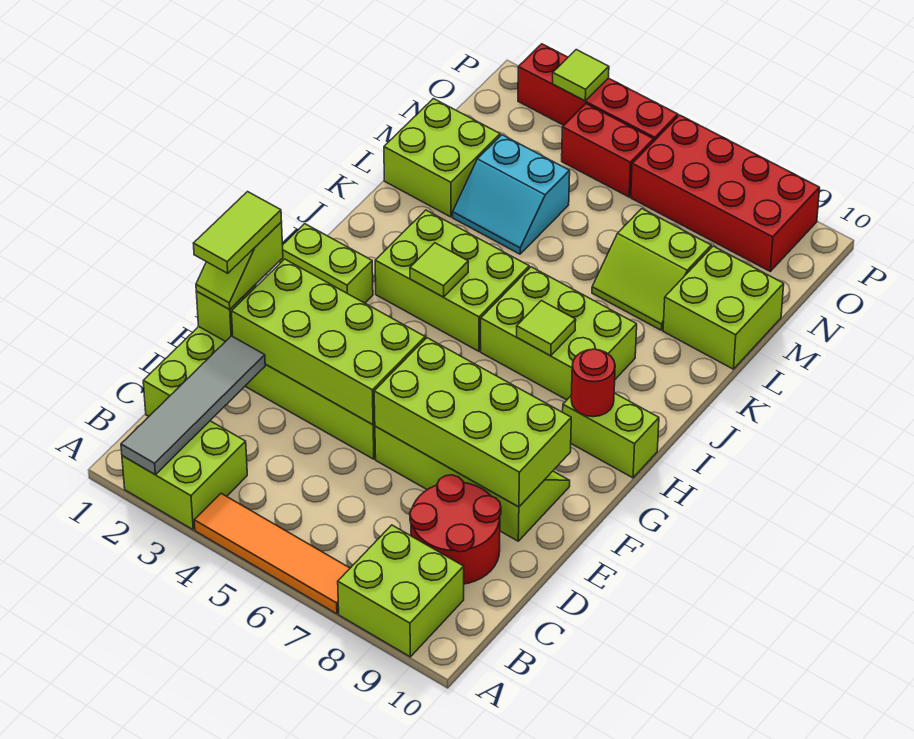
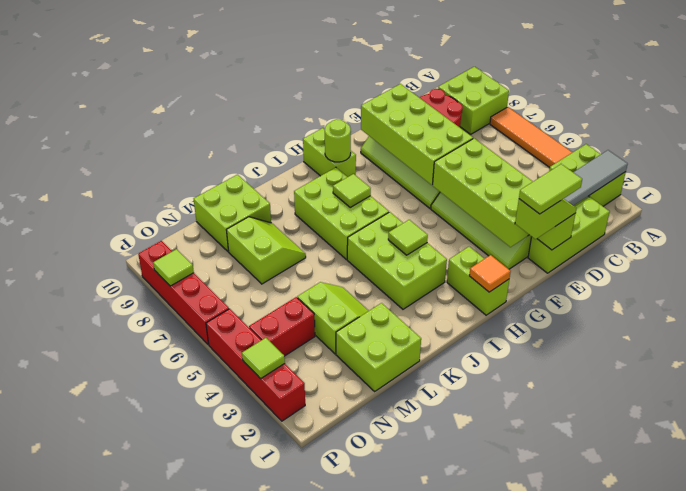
none -> orange 1x1 tile [469,255,511,292]
red 1x1 round brick [571,349,615,417] -> lime 1x1 round brick [325,119,351,162]
cyan 2x2 slope [453,135,570,254] -> lime 2x2 slope [297,282,369,354]
red 1x2 brick [562,104,654,197] -> red 1x2 brick turned to [249,297,315,356]
red 2x4 brick [631,115,820,271] -> red 1x4 brick [138,241,229,345]
none -> lime 1x1 tile [153,249,194,286]

